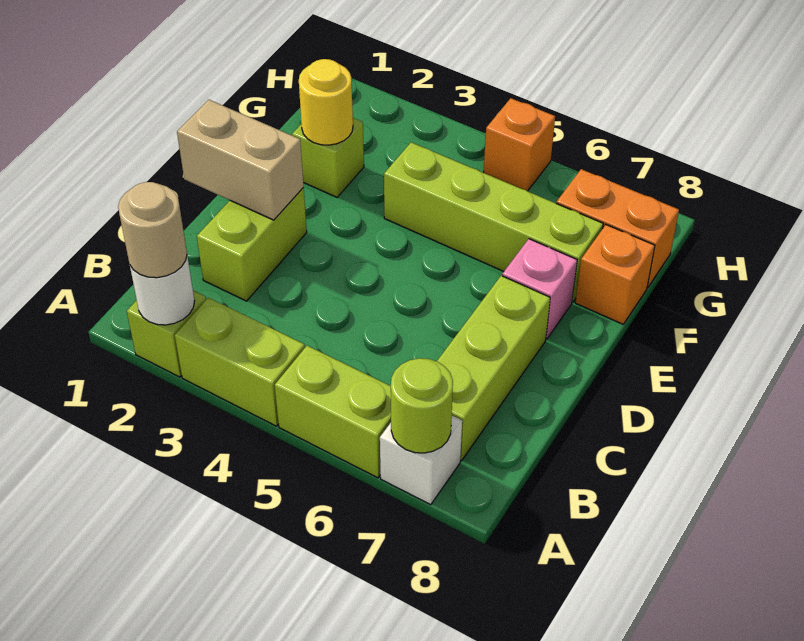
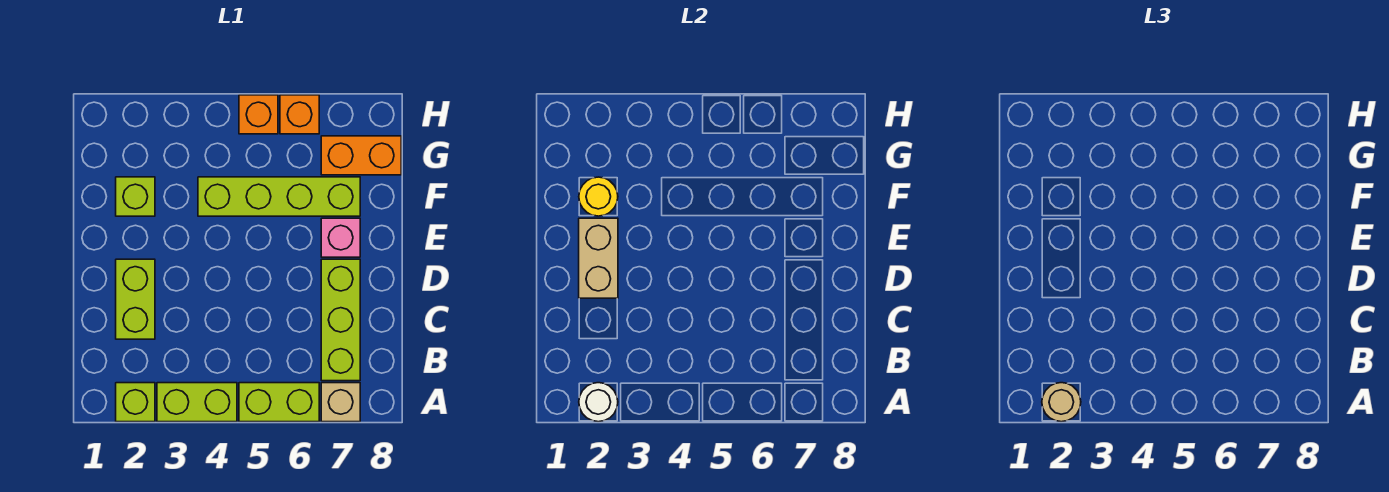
white 1x1 brick [380,416,462,505] -> tan 1x1 brick [321,383,360,422]
lime 1x1 round brick [391,358,453,453] -> none
tan 1x2 brick [177,100,304,220] -> tan 1x2 brick turned to [579,218,618,298]
orange 1x1 brick [575,225,655,324] -> orange 1x1 brick moved to [280,95,319,134]

